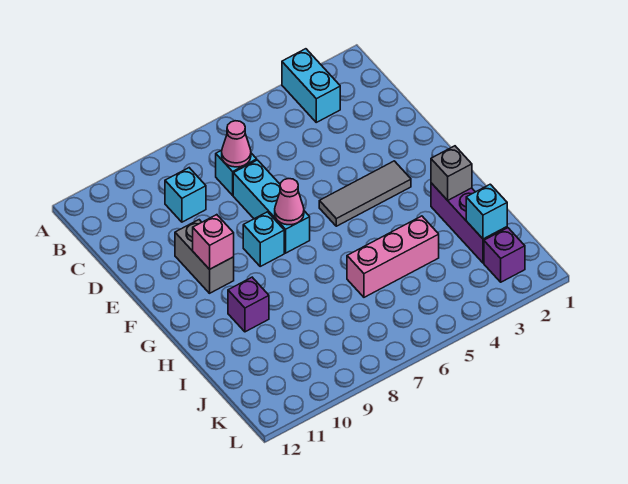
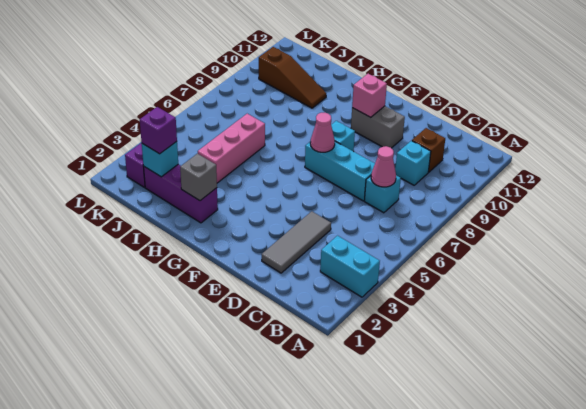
none -> brown 1x1 brick [412,128,445,172]
grey 1x3 tile [319,161,411,226] -> grey 1x3 tile moved to [262,211,331,273]
purple 1x1 brick [228,277,269,332] -> purple 1x1 brick moved to [140,107,177,154]
none -> brown 1x3 slope [259,47,326,108]

